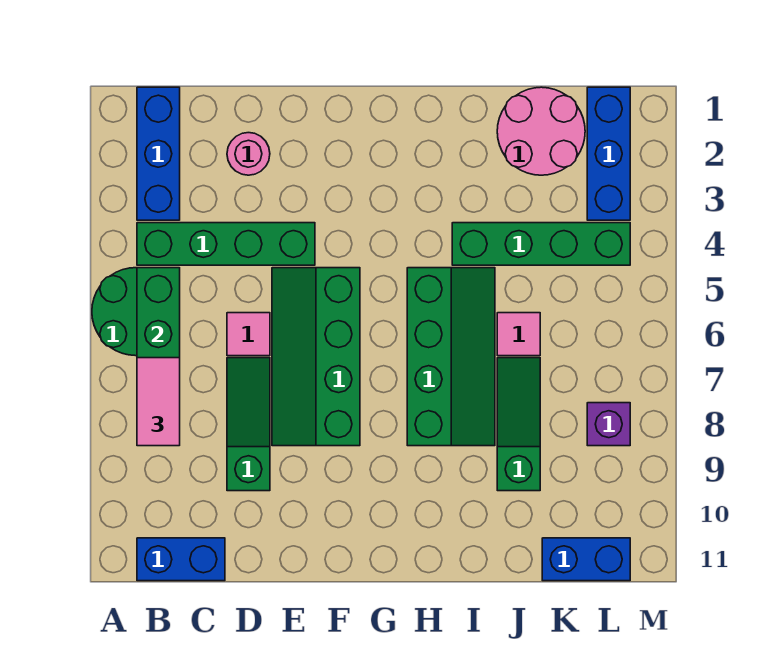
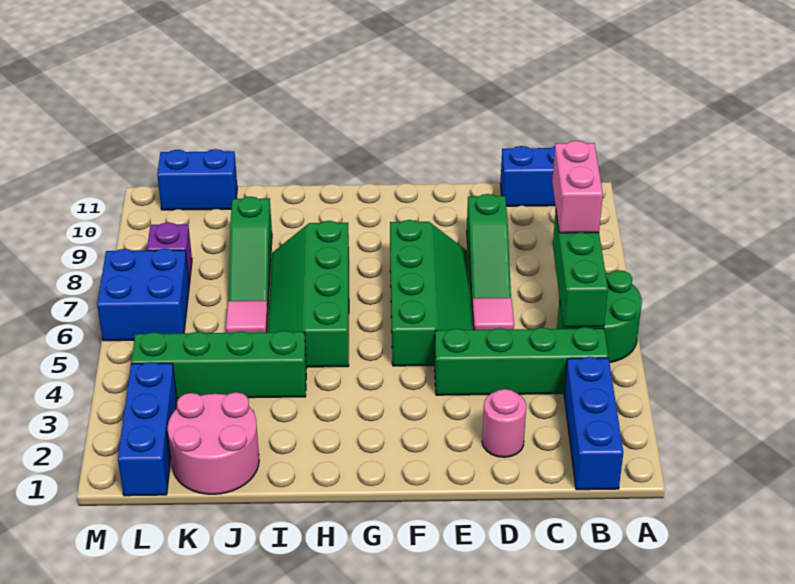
pink 1x2 tile [137,358,180,446] -> pink 1x2 brick [552,141,603,233]
none -> blue 2x2 brick [97,248,189,341]

